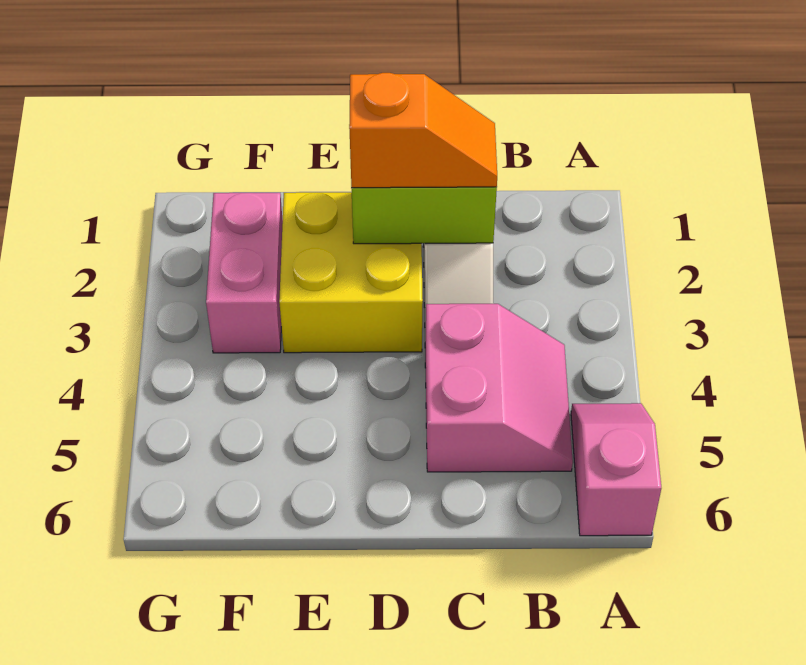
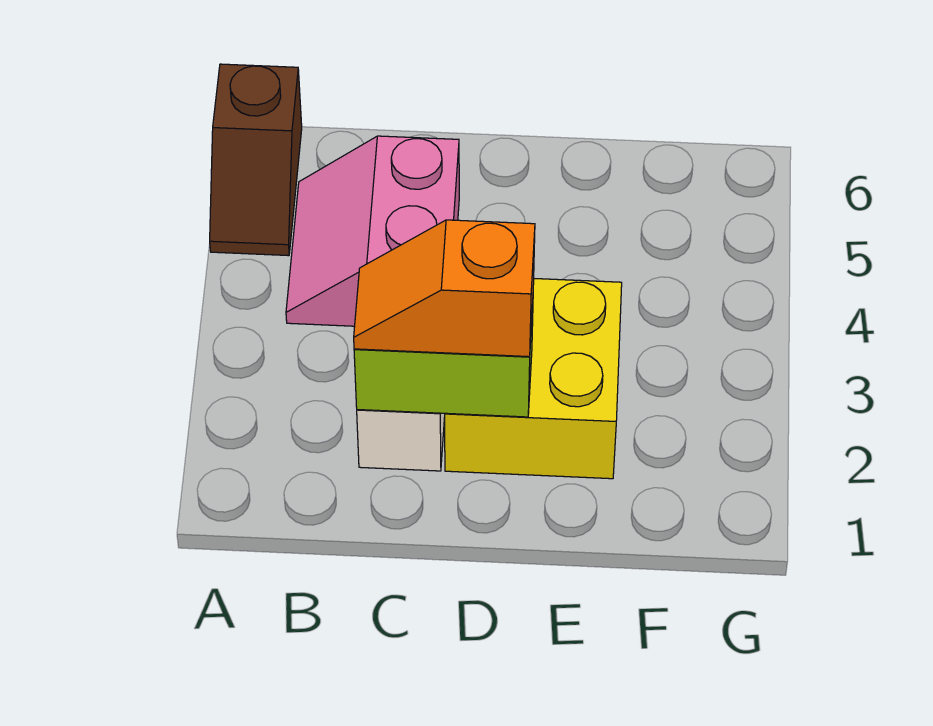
pink 1x2 slope [571,403,661,536] -> brown 1x2 slope [210,64,302,256]
pink 1x2 brick [206,193,283,353] -> none

